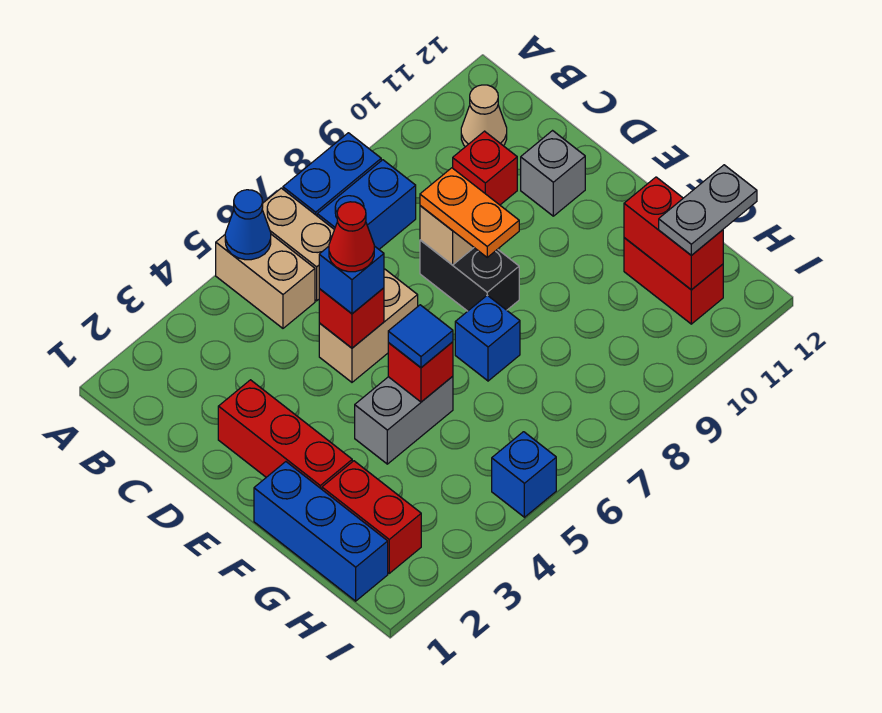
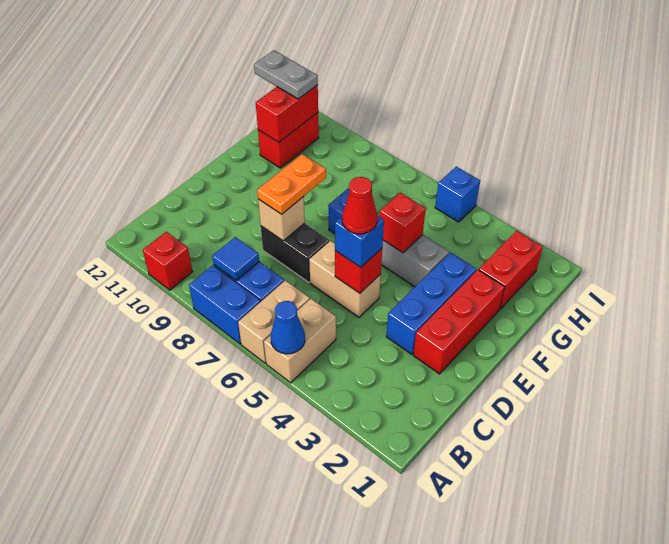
tan 1x1 cone [461,85,507,147] -> none
red 1x1 brick [453,131,517,205] -> red 1x1 brick moved to [143,232,193,290]
black 1x2 brick [420,240,519,311] -> black 1x2 brick turned to [261,223,329,282]
grey 1x1 brick [521,131,585,216] -> none
blue 1x3 brick [254,462,388,601] -> blue 1x3 brick moved to [386,253,476,354]
blue 1x1 tile [388,305,453,367] -> blue 1x1 tile moved to [212,237,259,281]

